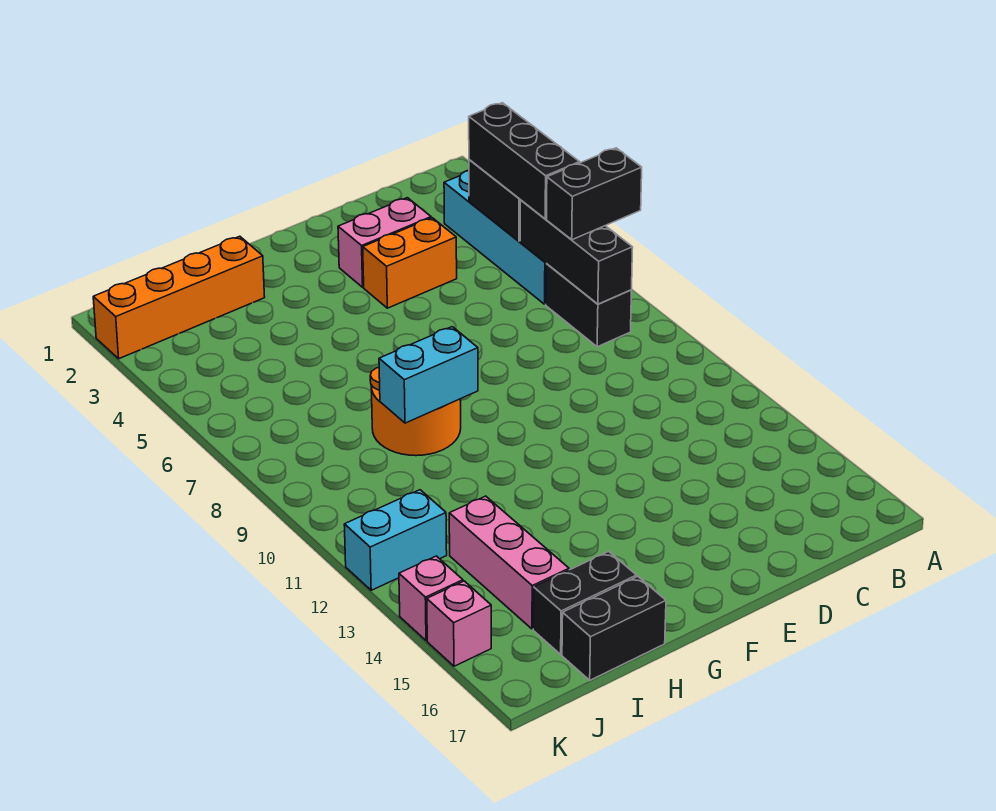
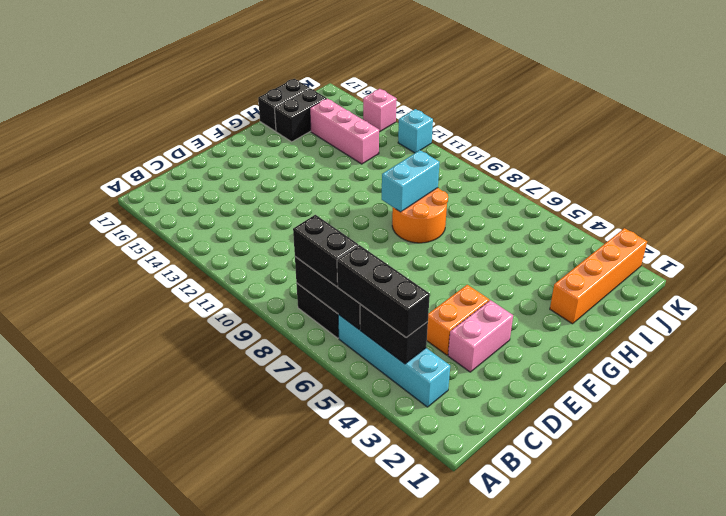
black 1x2 brick [547,148,642,240] -> black 1x2 brick turned to [293,215,358,286]
cyan 1x2 brick [344,490,447,590] -> cyan 1x1 brick [398,109,433,153]
pink 1x1 brick [427,581,491,666] -> none

